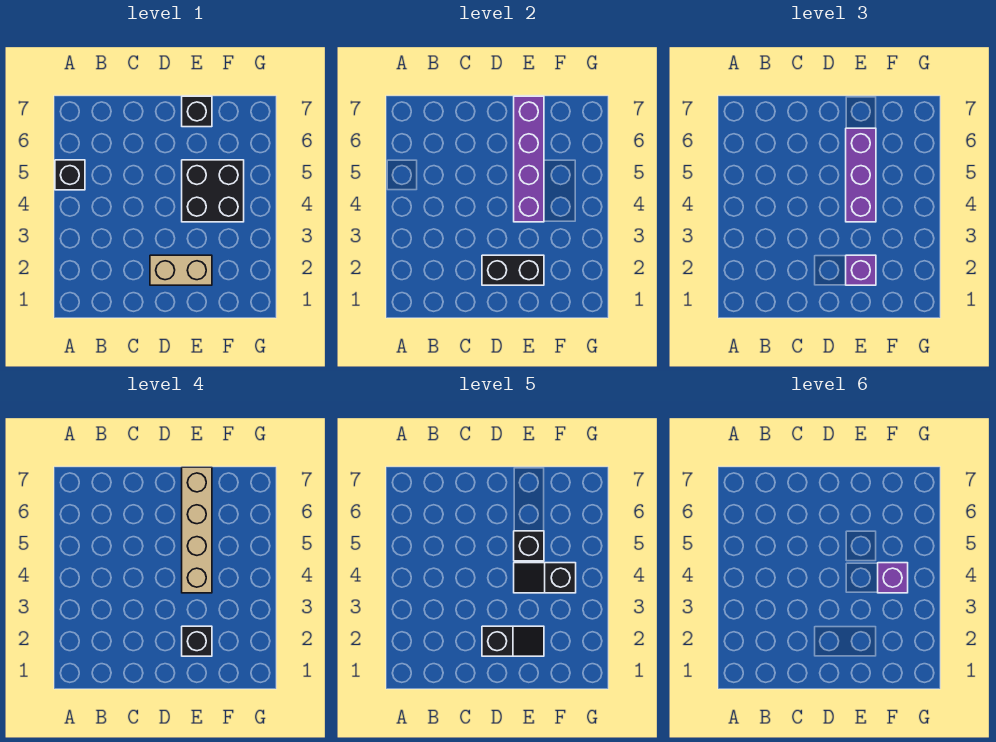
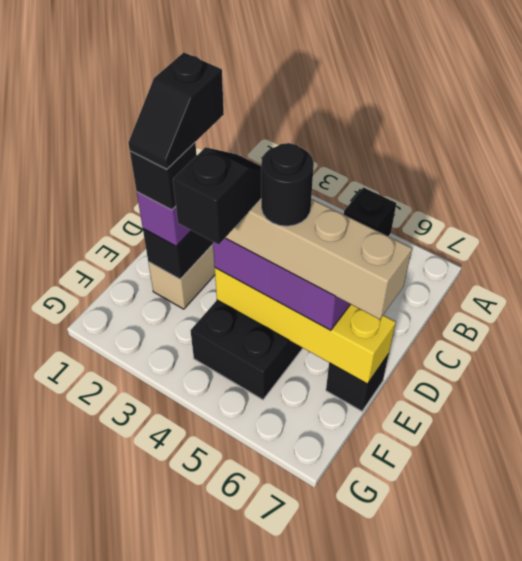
purple 1x4 brick [514,96,544,222] -> yellow 1x4 brick [215,268,396,384]
black 1x1 brick [514,531,544,561] -> black 1x1 round brick [261,143,314,226]
purple 1x1 brick [878,563,908,593] -> none

